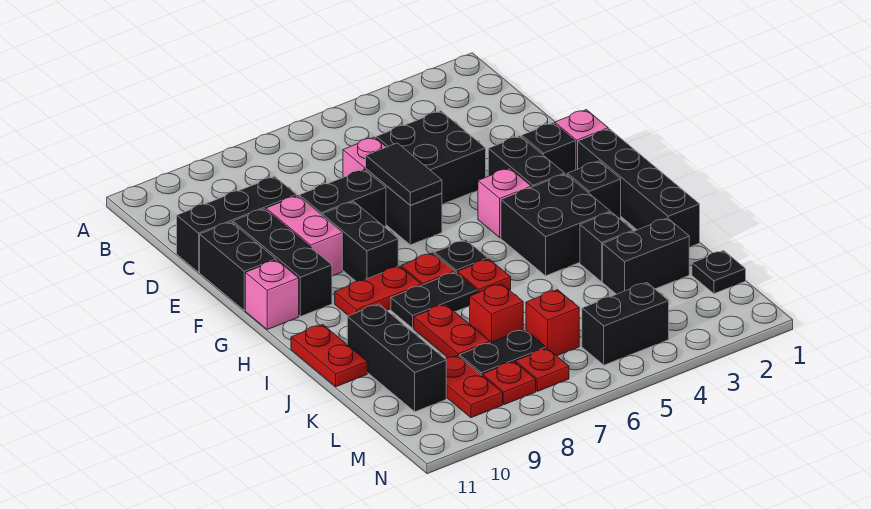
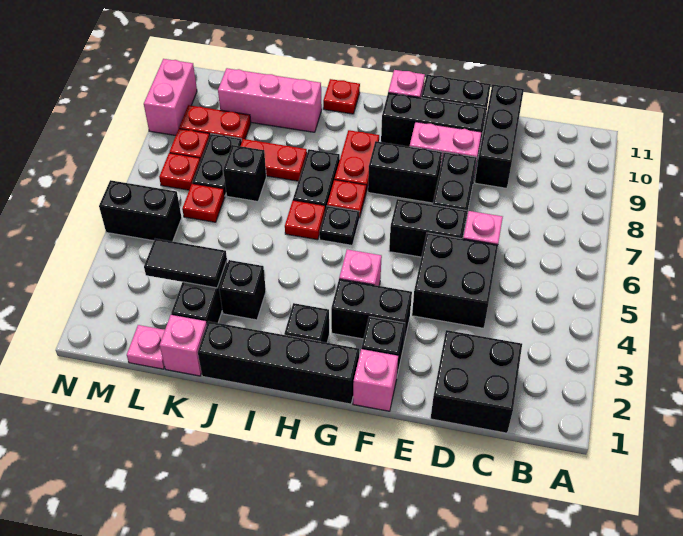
black 1x2 tile [366,143,442,205] -> black 1x2 tile moved to [144,239,227,288]
black 2x2 brick [501,174,610,276] -> black 2x2 brick moved to [431,330,522,433]
red 1x2 plate [291,325,367,387] -> red 1x1 plate [323,79,360,114]
black 1x3 brick [347,304,446,412] -> pink 1x3 brick [218,68,322,132]
none -> pink 1x1 brick [160,315,207,376]
red 1x1 brick [470,284,523,342] -> black 1x1 brick [223,145,266,202]
black 1x1 plate [692,250,746,294] -> pink 1x1 plate [127,325,165,369]
red 1x1 brick [526,290,579,356] -> red 1x1 plate [182,184,225,222]
black 1x2 brick [582,283,669,365] -> black 1x2 brick turned to [99,180,182,241]
none -> pink 1x2 brick [144,59,197,135]

